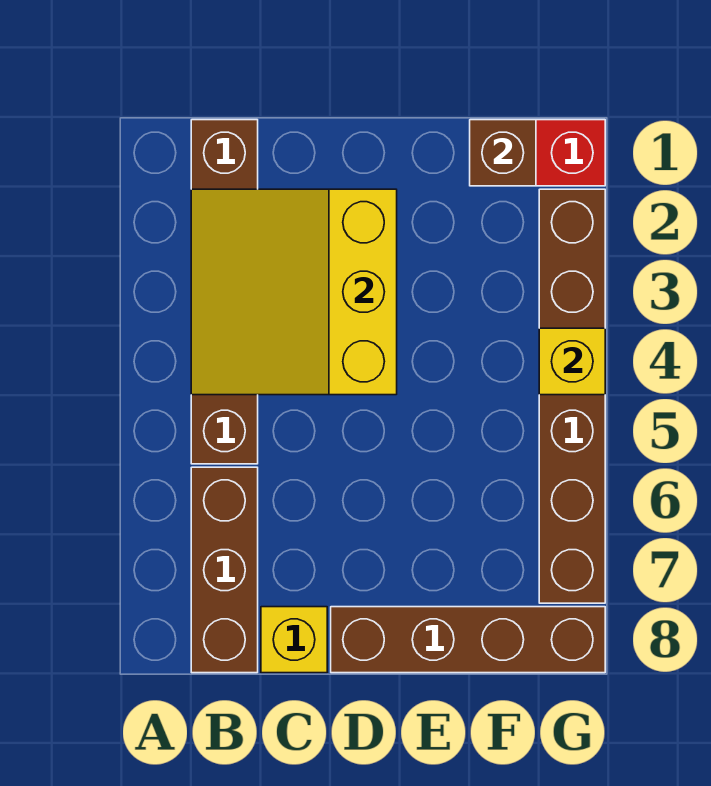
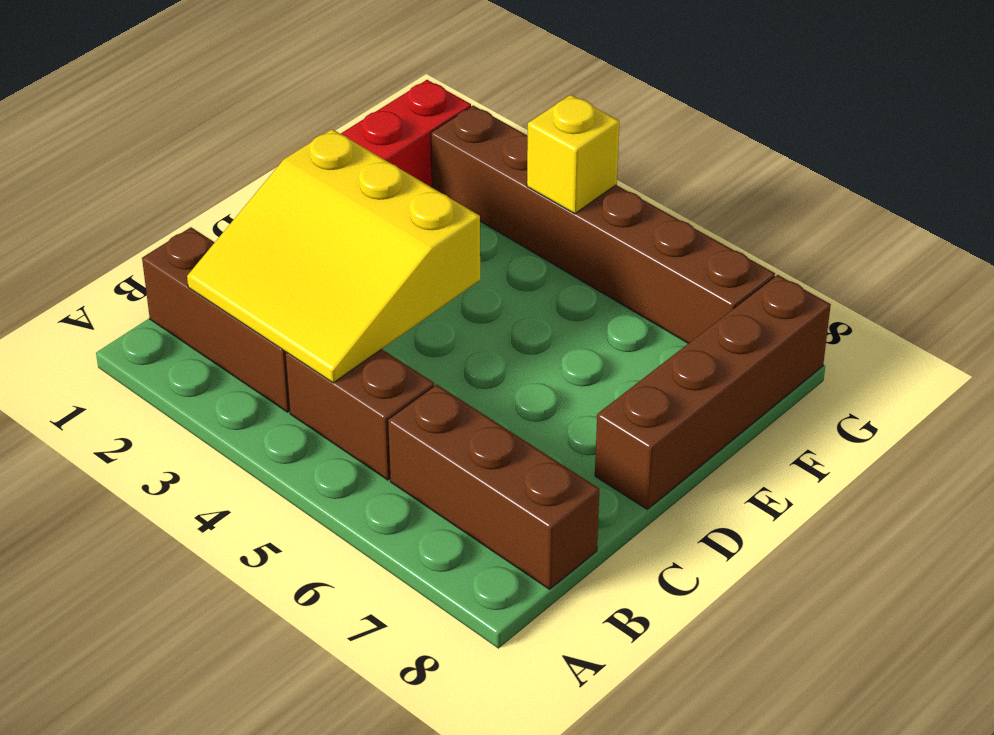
yellow 1x1 brick [261,607,327,673] -> none
brown 1x1 brick [470,120,536,186] -> none

